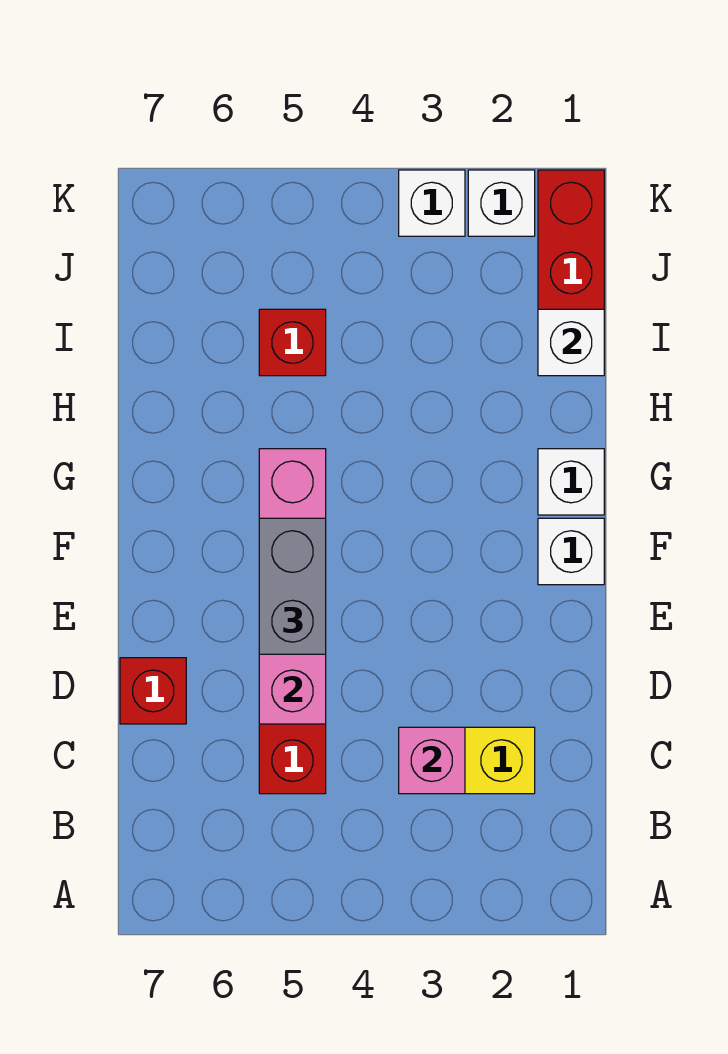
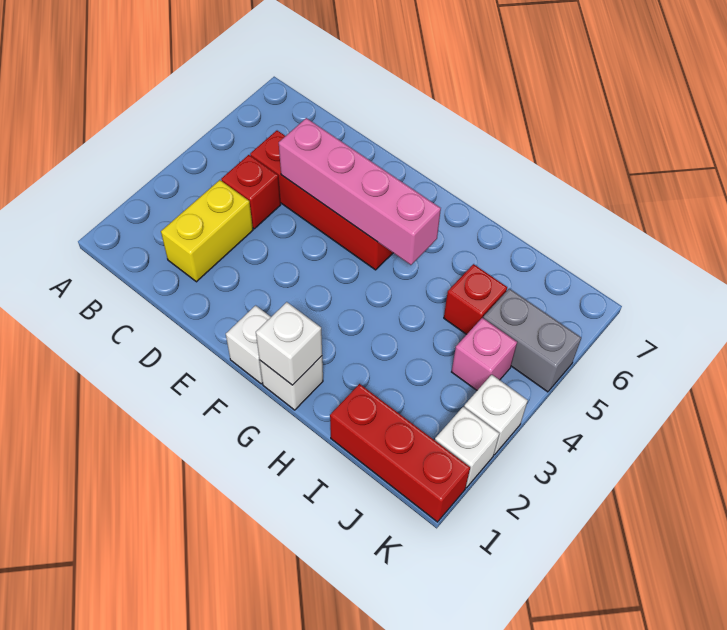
pink 1x1 brick [399,727,465,794] -> pink 1x1 brick moved to [452,318,517,390]
red 1x1 brick [120,658,186,724] -> red 1x1 brick moved to [221,155,281,229]
grey 1x2 brick [259,518,326,654] -> grey 1x2 brick moved to [483,289,581,392]
white 1x1 brick [538,309,604,376] -> white 1x1 brick moved to [256,302,322,385]

